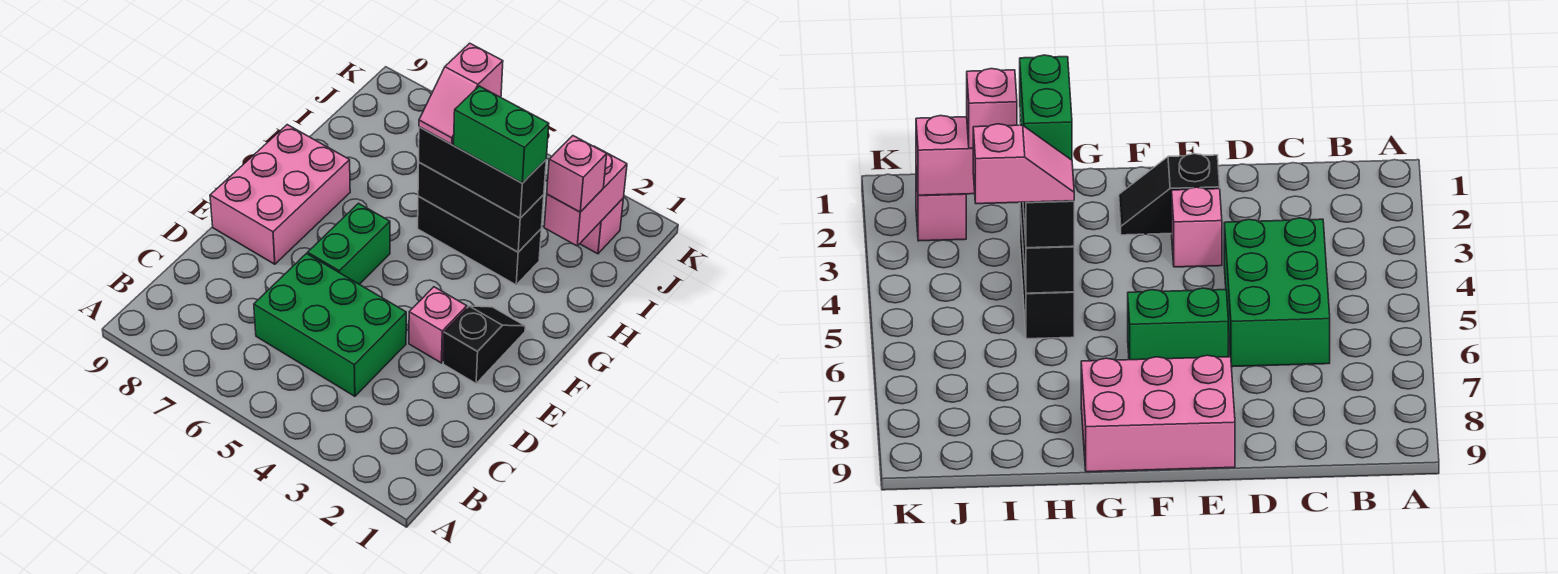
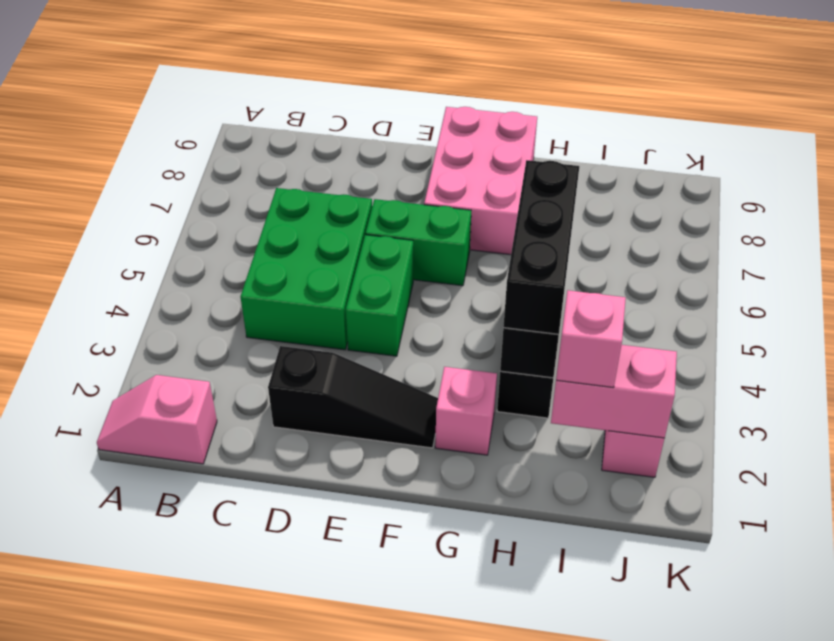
black 1x2 slope [443,306,525,383] -> black 1x3 slope [268,346,438,448]
pink 1x1 brick [409,287,467,363] -> pink 1x1 brick moved to [435,367,497,455]
pink 2x3 brick [210,125,350,264] -> pink 2x3 brick turned to [424,107,537,255]
green 1x2 brick [454,86,549,183] -> green 1x2 brick moved to [346,235,413,356]
pink 1x2 slope [419,43,503,145] -> pink 1x2 slope moved to [97,375,217,464]

